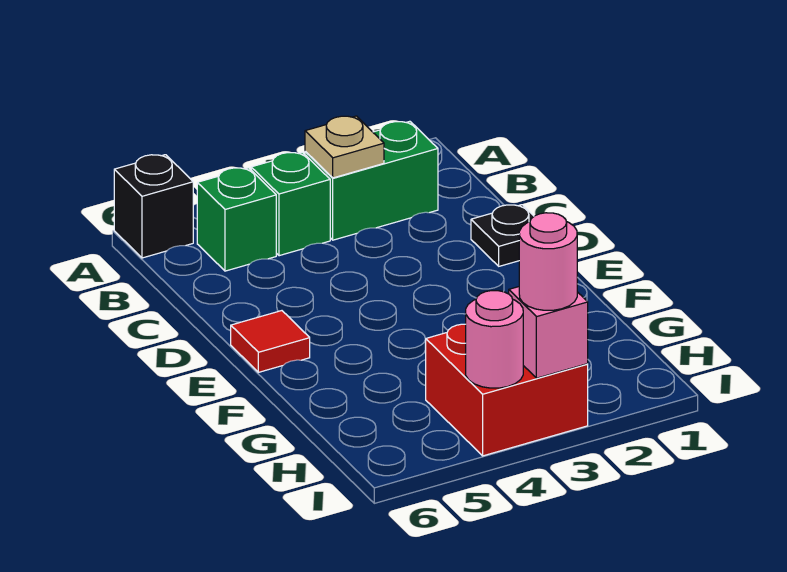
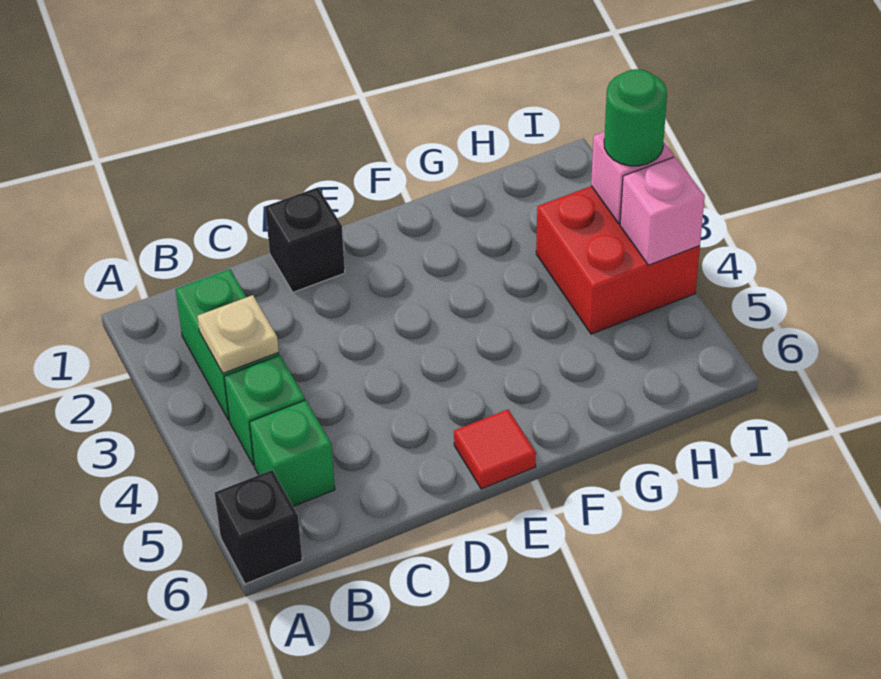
black 1x1 plate [471,205,534,266] -> black 1x1 brick [265,187,345,292]
pink 1x1 round brick [519,213,577,310] -> green 1x1 round brick [604,69,667,166]
pink 1x1 round brick [466,291,523,388] -> pink 1x1 brick [620,157,705,265]

